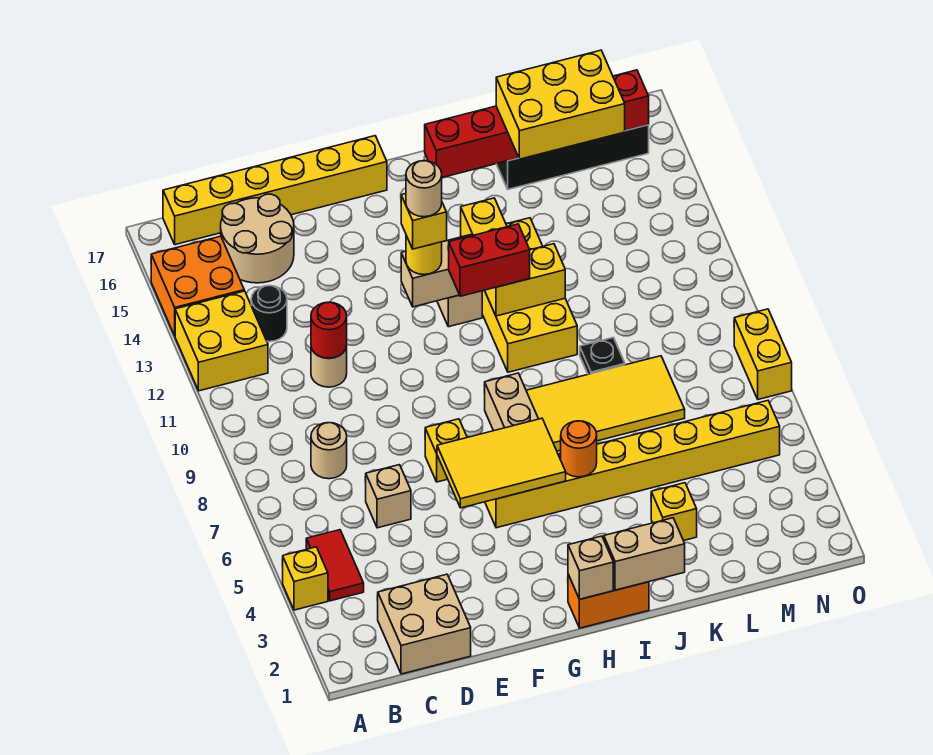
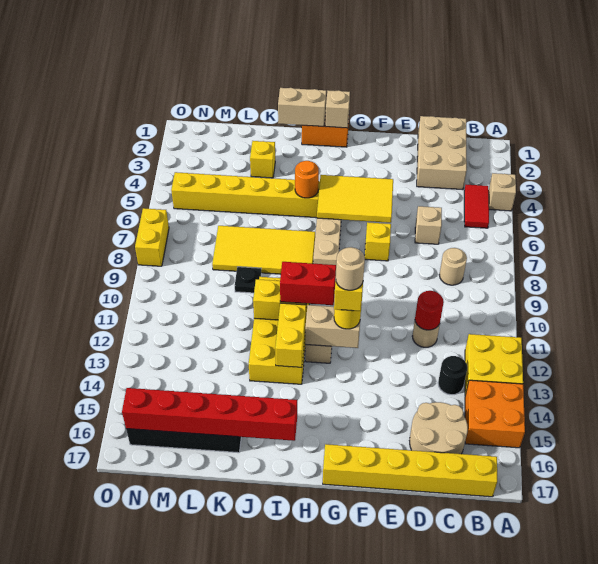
yellow 1x1 brick [283,547,328,610] -> tan 1x1 brick [489,173,516,211]
tan 2x2 brick [378,574,471,674] -> tan 2x3 brick [417,116,467,190]
yellow 2x3 brick [496,50,625,159] -> none

